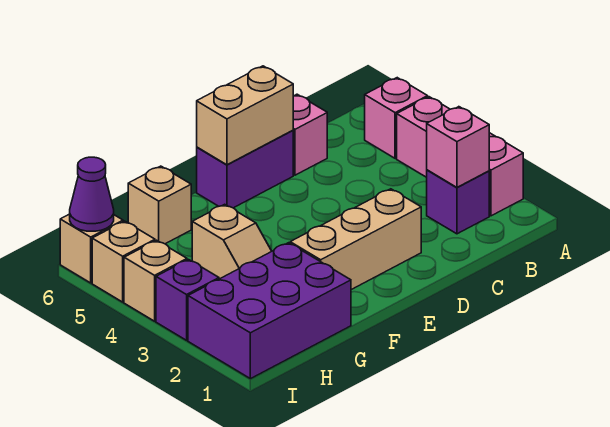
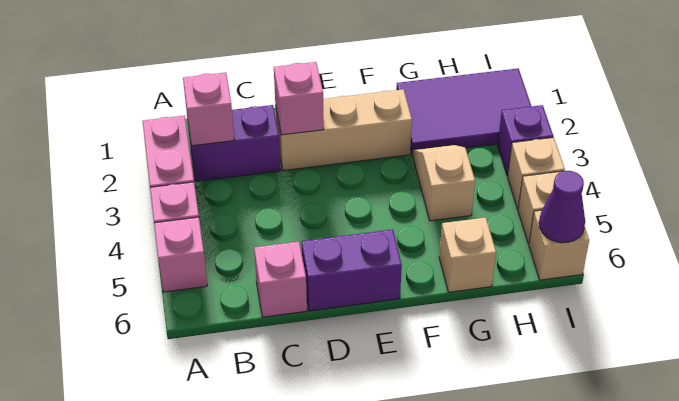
purple 1x1 brick [427,170,489,234] -> purple 1x2 brick [188,105,281,181]
none -> pink 1x1 brick [274,62,324,135]
tan 1x2 brick [197,66,293,165] -> none
purple 2x3 brick [188,243,351,379] -> purple 2x3 tile [396,68,531,155]

